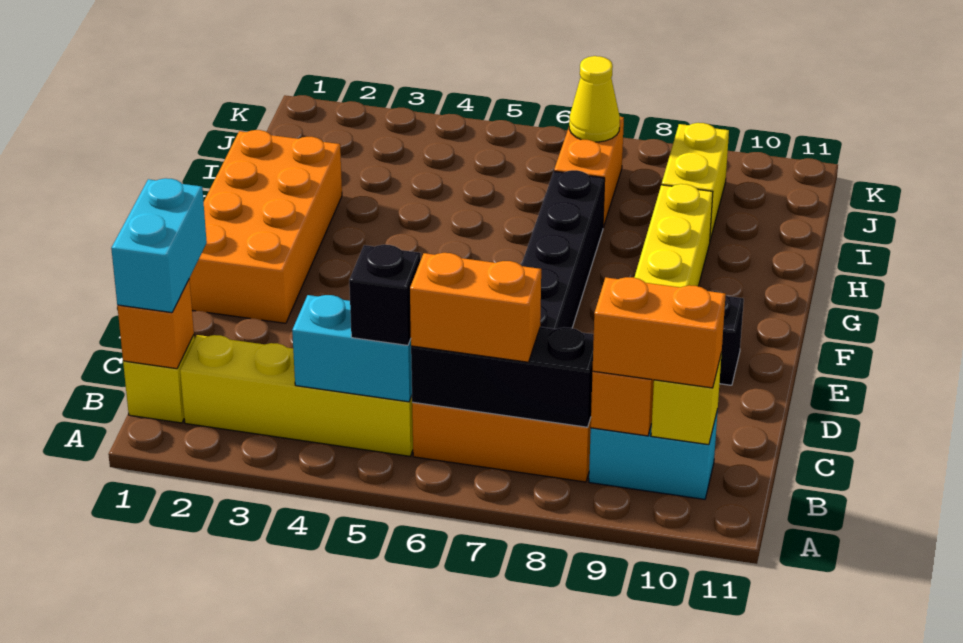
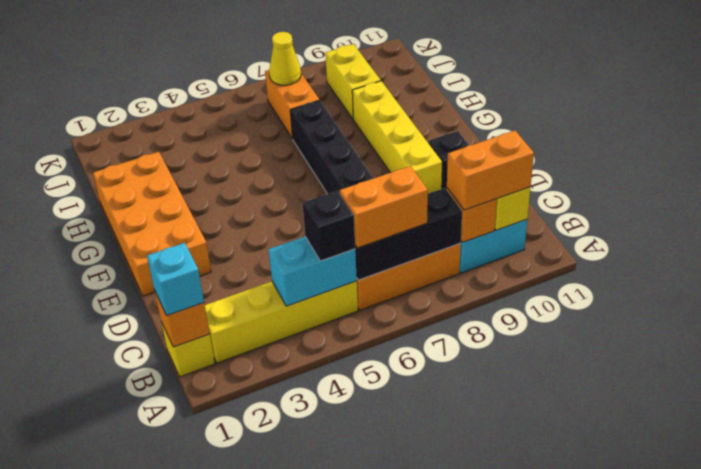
cyan 1x2 brick [111,178,207,313] -> cyan 1x1 brick [147,243,204,315]

